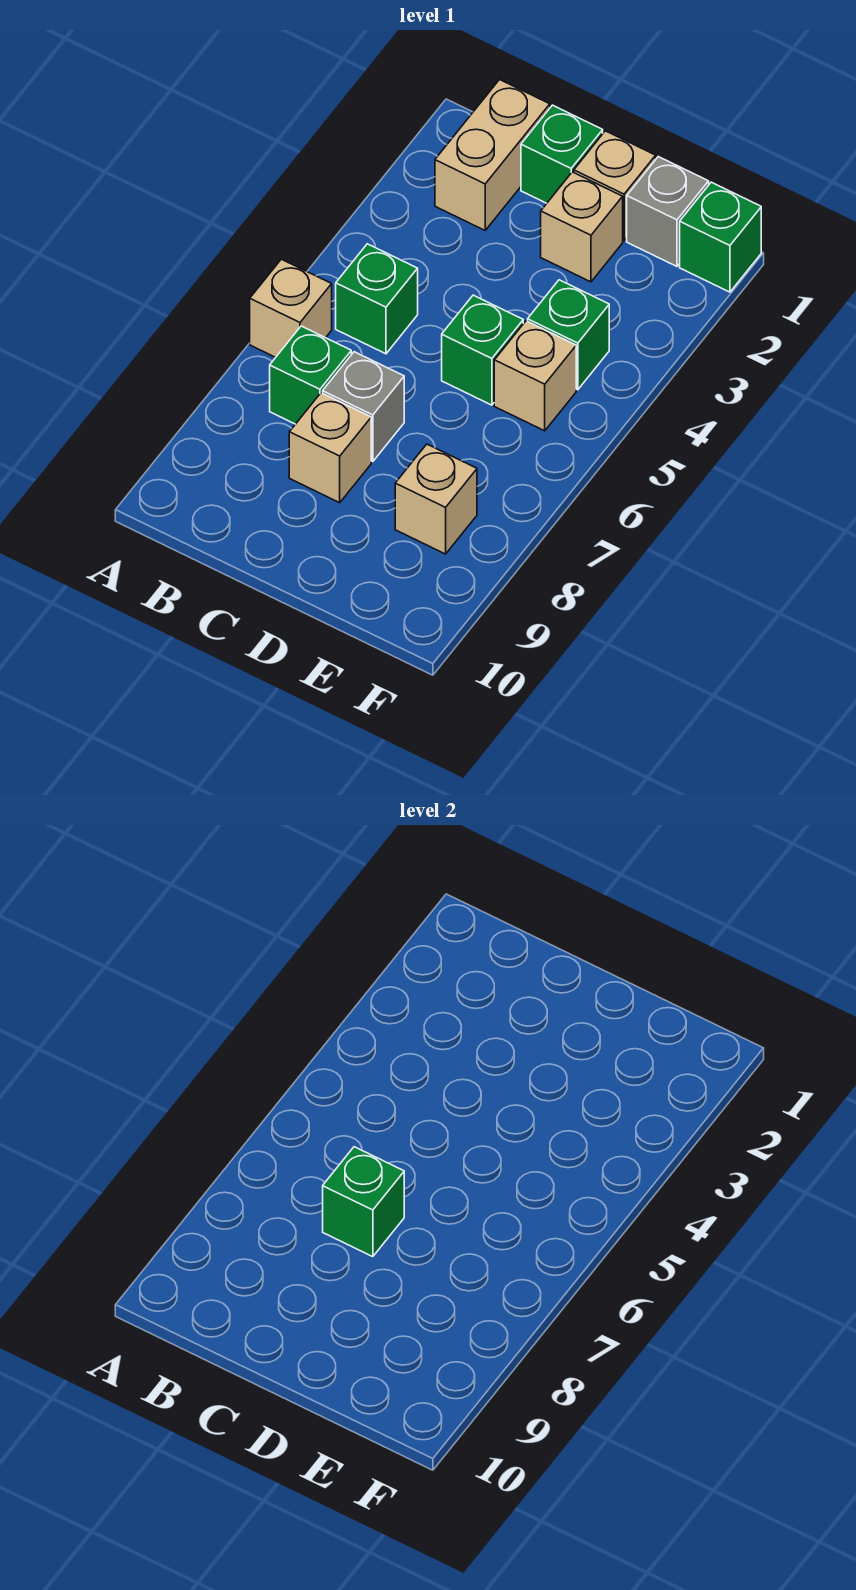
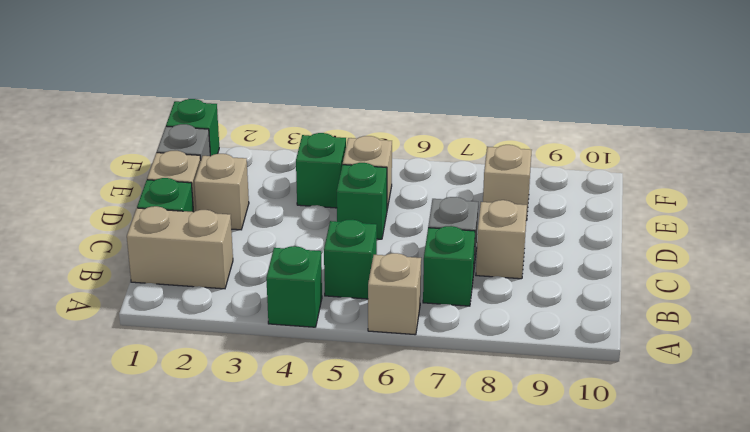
green 1x1 brick [323,1147,404,1257] -> green 1x1 brick moved to [266,246,322,327]

